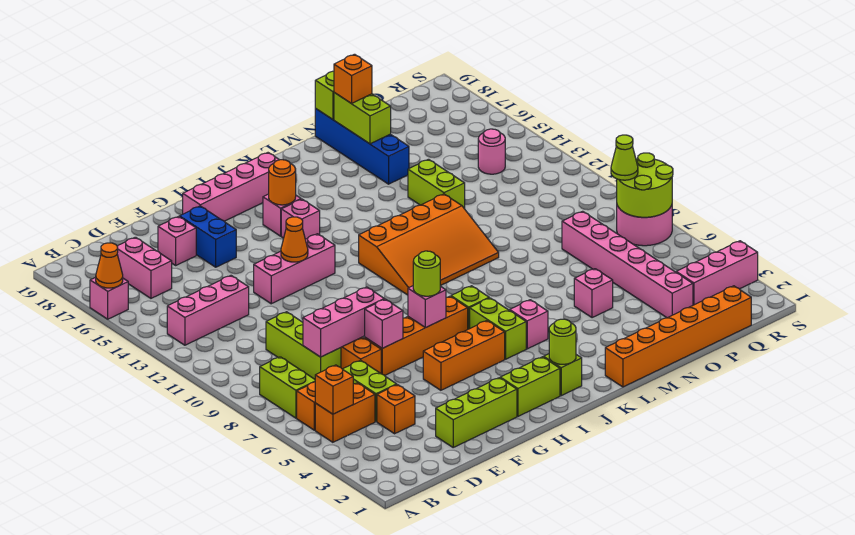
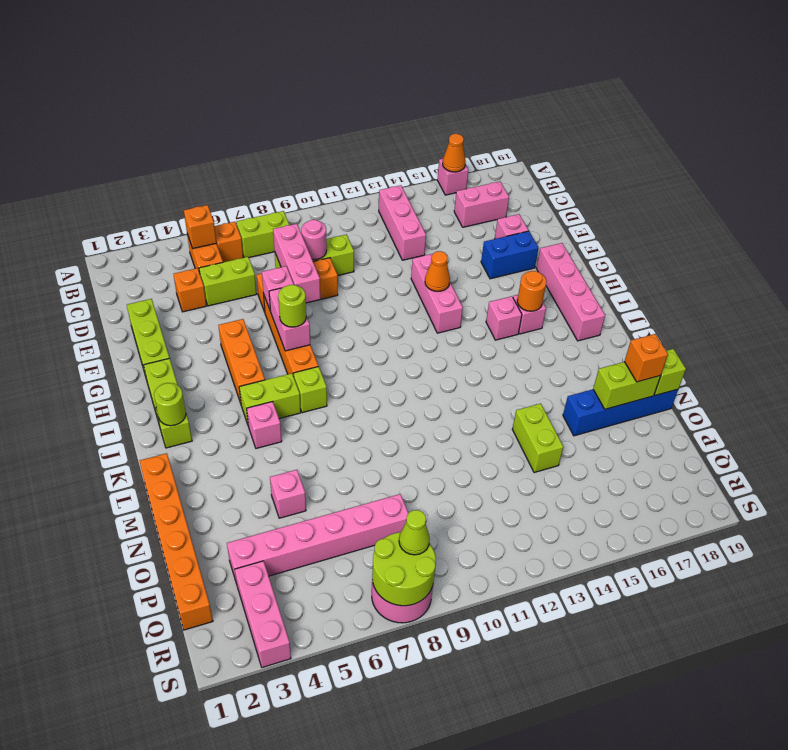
pink 1x1 brick [408,286,446,328] -> pink 1x2 brick [269,288,310,351]
orange 3x4 slope [359,194,499,295] -> none
lime 1x2 brick [408,159,465,209] -> lime 1x2 brick turned to [512,404,563,473]
pink 1x1 round brick [478,129,505,174] -> pink 1x1 round brick moved to [301,220,327,260]

